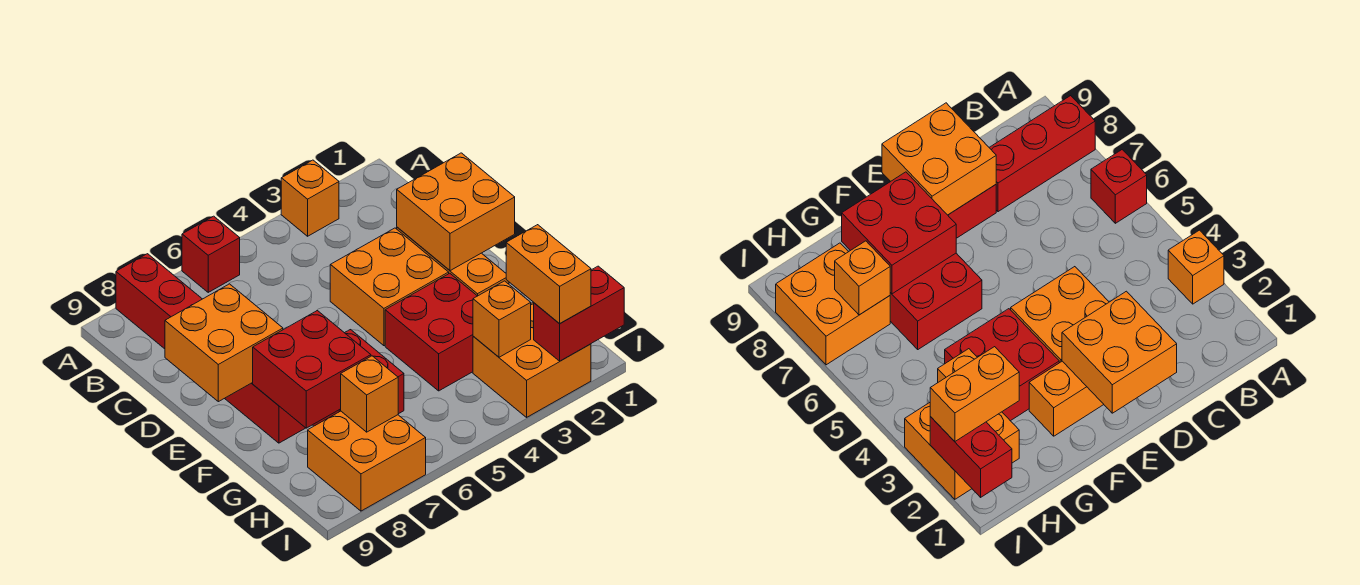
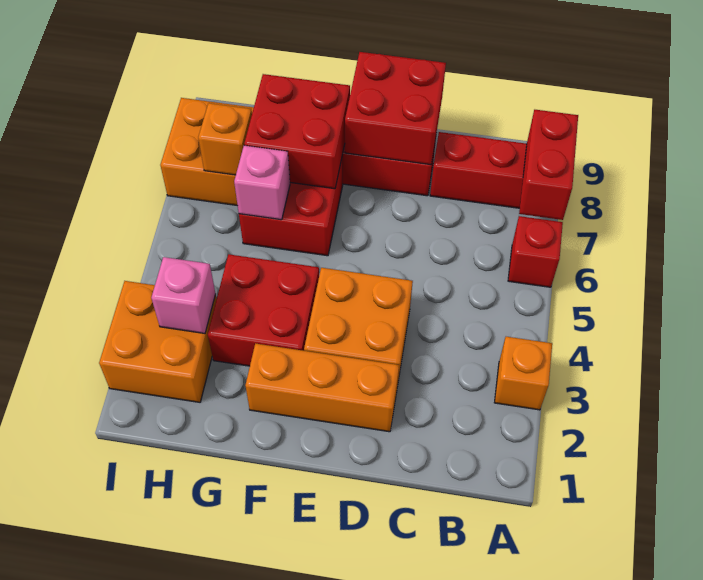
orange 2x2 brick [397,153,515,271] -> none
orange 2x2 brick [165,284,283,402] -> red 2x2 brick [345,52,446,165]
none -> pink 1x1 brick [234,145,290,220]
orange 1x2 brick [506,225,591,324] -> none
orange 1x1 brick [473,281,531,357] -> pink 1x1 brick [151,257,216,333]
red 1x2 brick [534,266,624,361] -> red 1x2 brick moved to [519,110,578,220]

